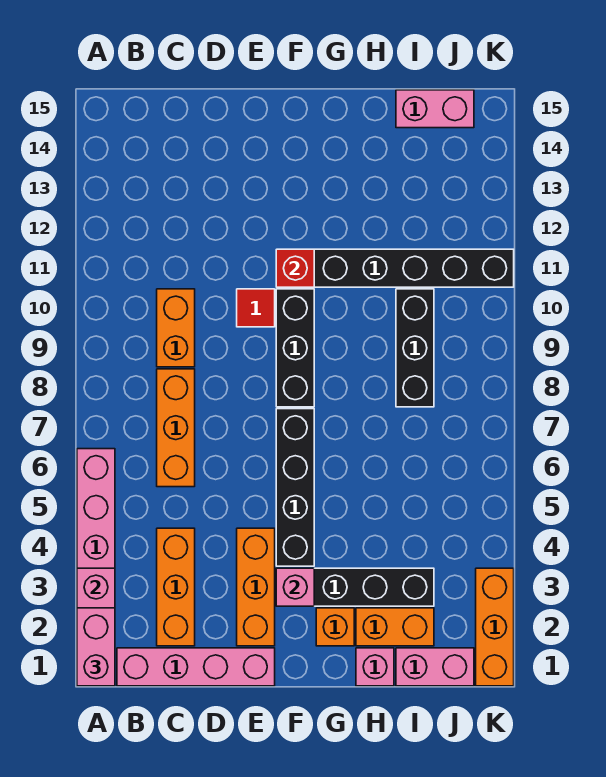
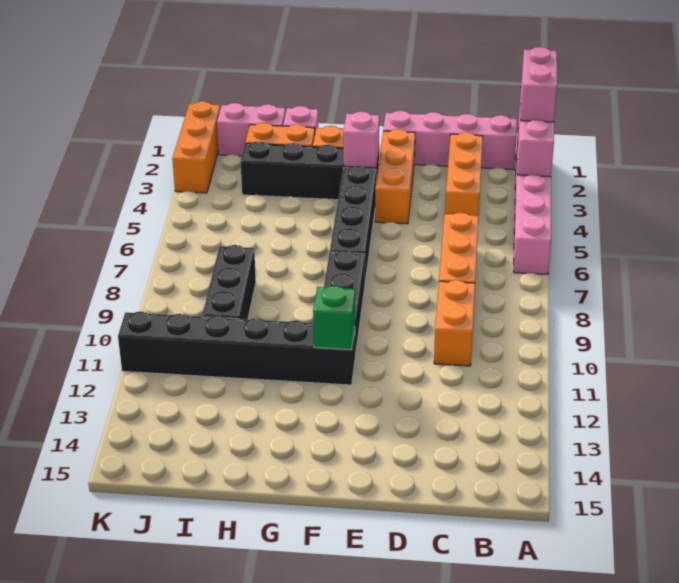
red 1x1 tile [237,289,275,327] -> none
red 1x1 brick [276,249,314,287] -> green 1x1 brick [313,286,355,350]
pink 1x2 brick [396,90,474,128] -> none

